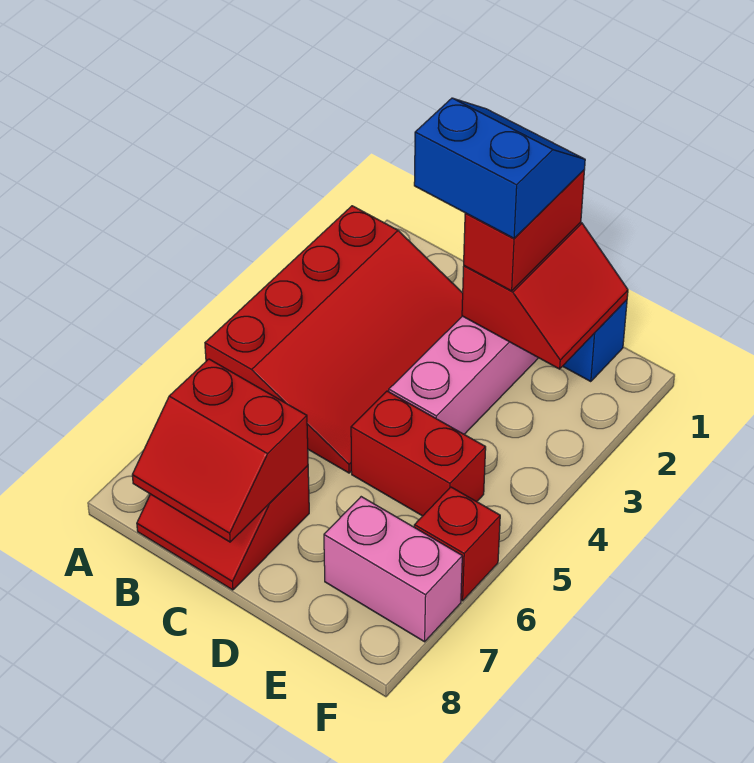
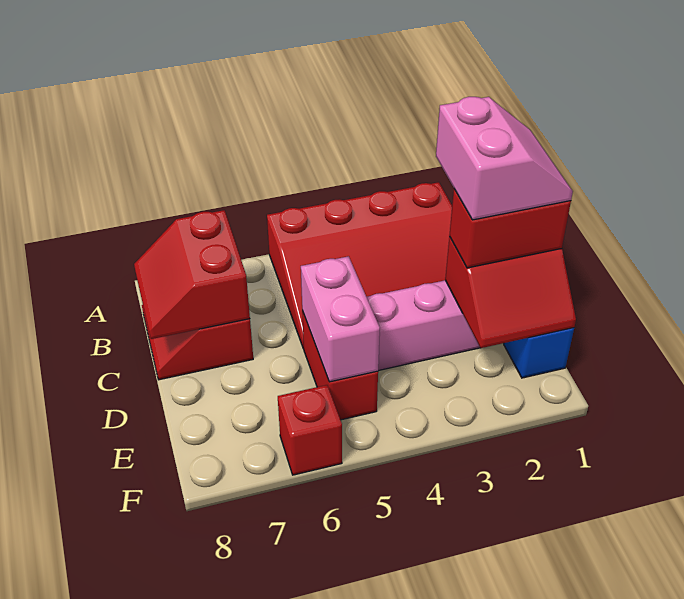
blue 2x2 slope [414,98,585,238] -> pink 2x2 slope [436,97,573,220]
pink 1x2 brick [324,497,462,642] -> pink 1x2 brick moved to [301,256,380,382]

